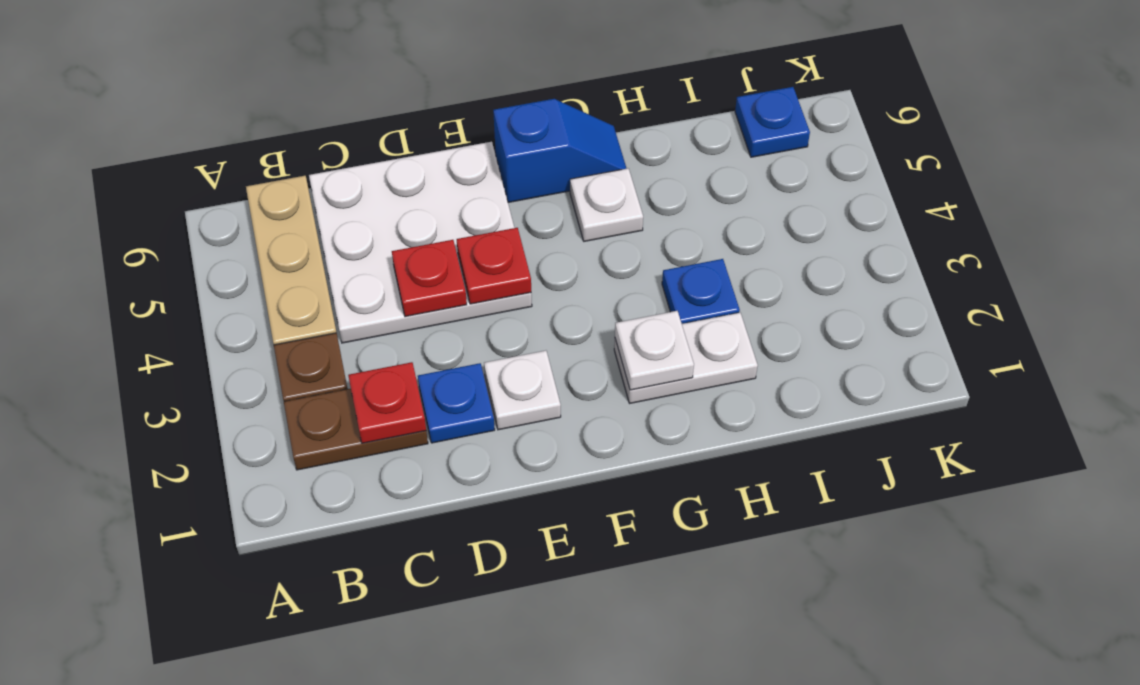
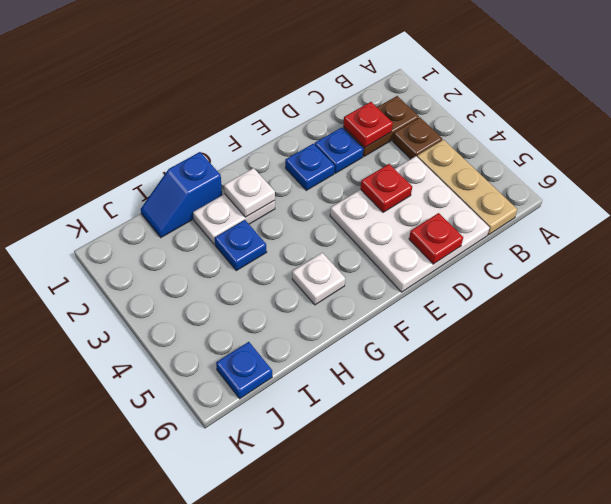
white 1x1 plate [484,350,561,430] -> blue 1x1 plate [285,144,335,190]
red 1x1 plate [457,228,531,304] -> red 1x1 plate moved to [409,213,463,264]
blue 1x2 slope [493,99,627,203] -> blue 1x2 slope moved to [141,152,222,237]

